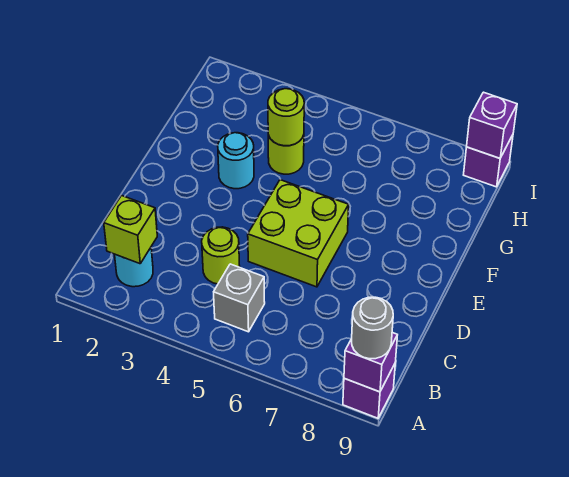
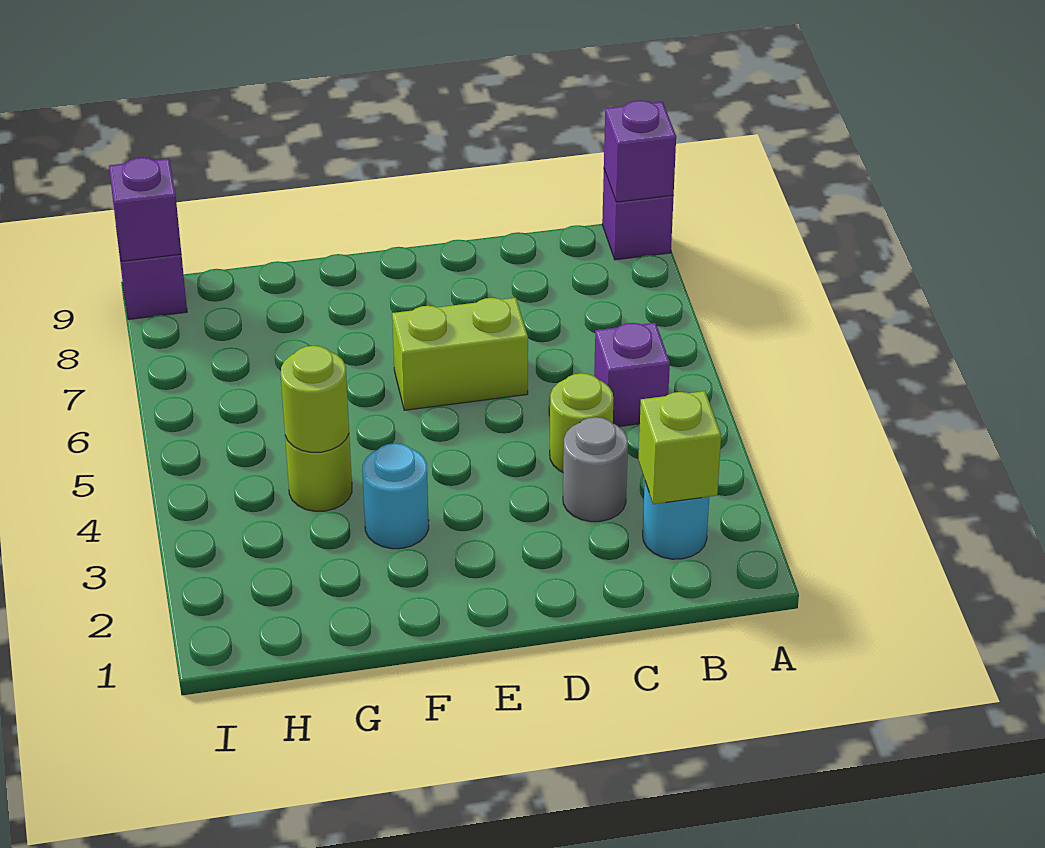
grey 1x1 round brick [352,297,393,359] -> grey 1x1 round brick moved to [563,417,628,522]
grey 1x1 brick [214,264,265,332] -> purple 1x1 brick [594,323,670,427]
lime 2x2 brick [248,180,349,287] -> lime 1x2 brick [392,298,528,410]

